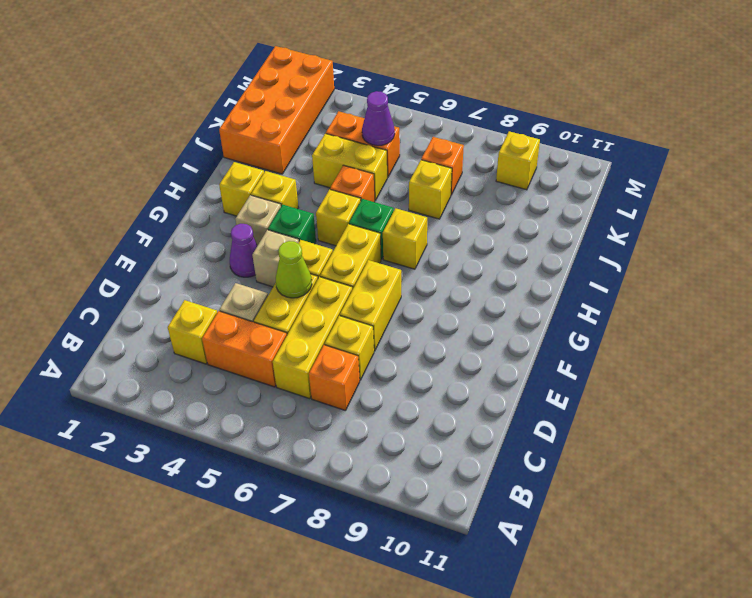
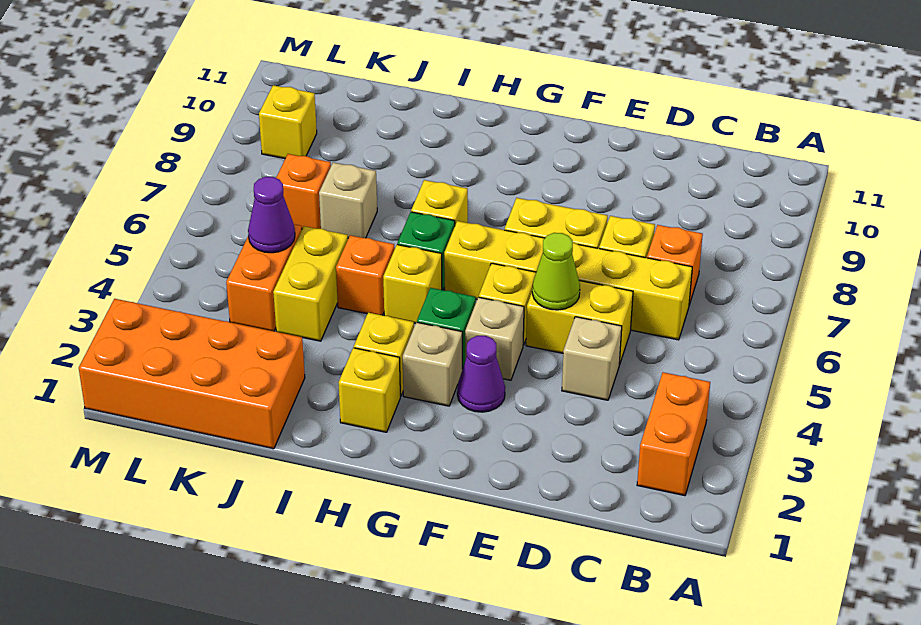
yellow 1x1 brick [168,300,217,364] -> none
orange 1x2 brick [202,311,287,387] -> orange 1x2 brick moved to [637,372,710,496]
yellow 1x1 brick [409,160,452,219] -> tan 1x1 brick [319,163,377,238]

